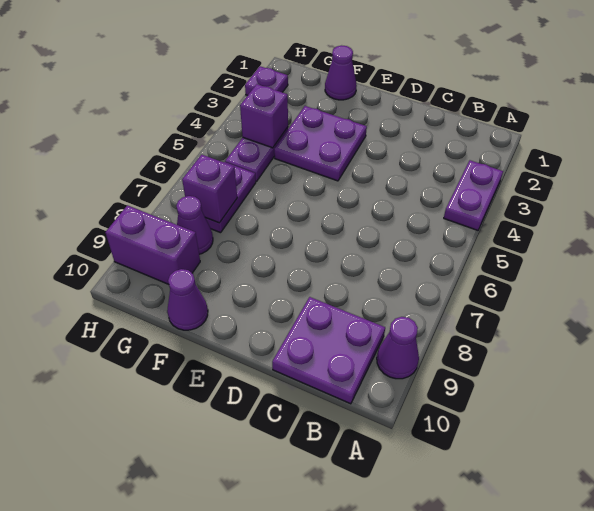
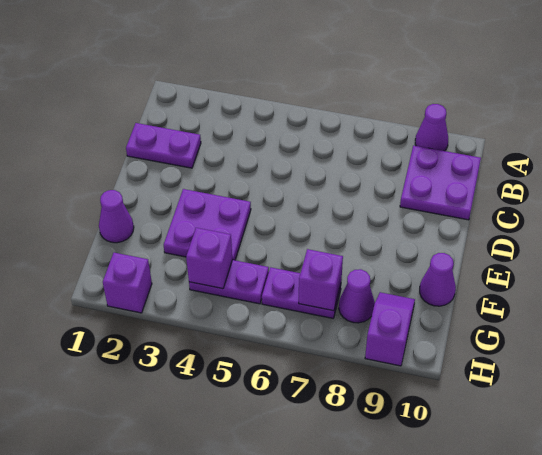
purple 1x2 plate [444,160,503,230] -> purple 1x2 plate moved to [126,123,201,168]
purple 1x2 brick [105,205,200,284] -> purple 1x2 slope [365,292,415,366]
purple 1x1 plate [245,66,288,95] -> purple 1x1 brick [103,253,152,313]

